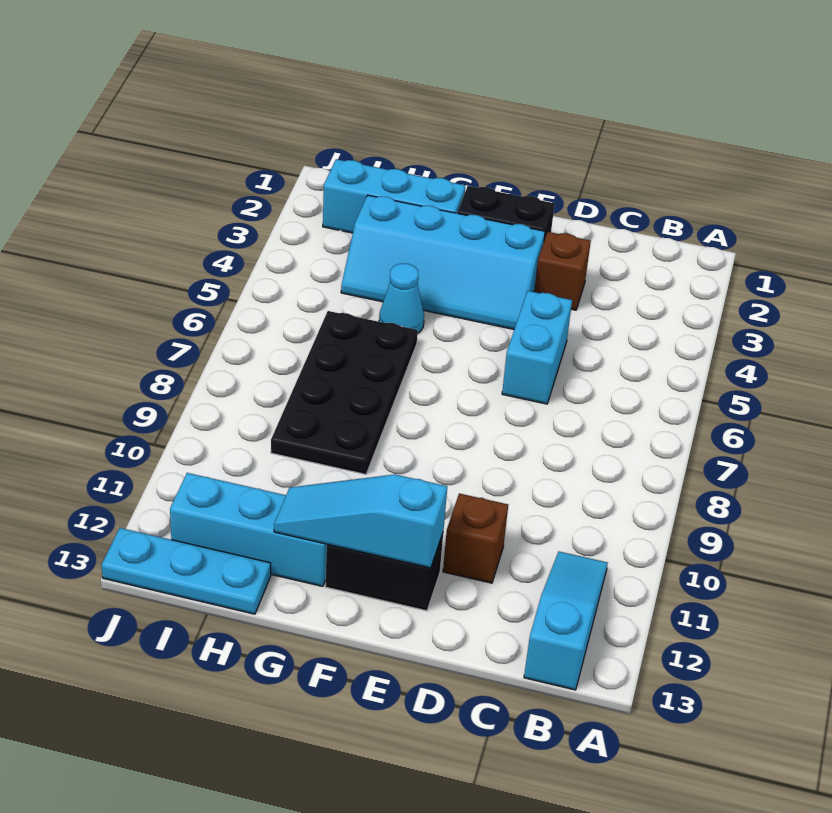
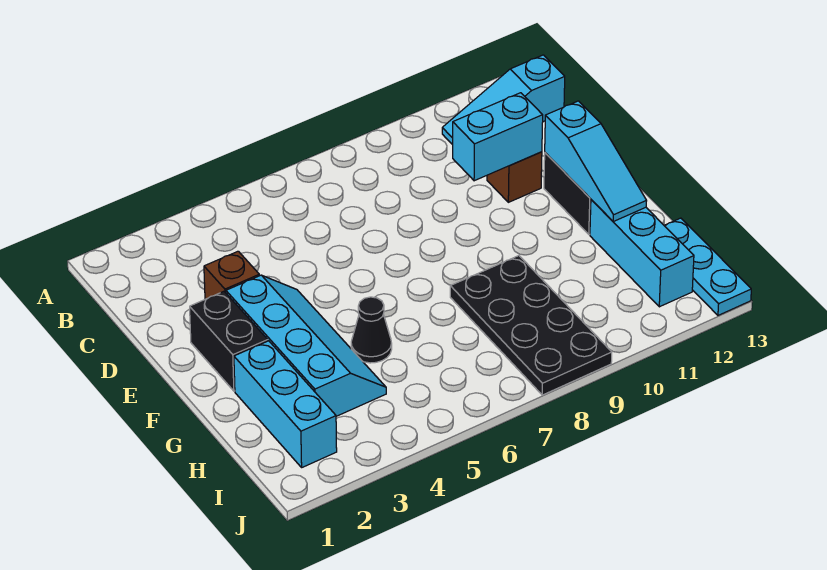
cyan 1x2 brick [502,291,572,404] -> cyan 1x2 brick moved to [453,93,543,181]
cyan 1x1 cone [379,263,424,333] -> black 1x1 cone [351,297,392,363]
black 2x4 plate [271,311,418,474] -> black 2x4 plate turned to [450,256,612,395]

